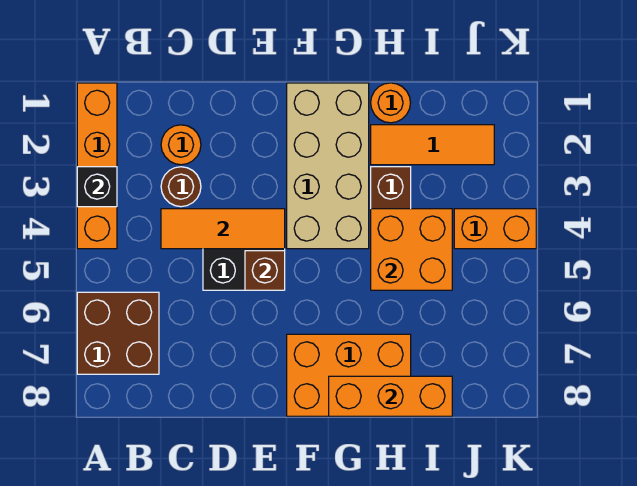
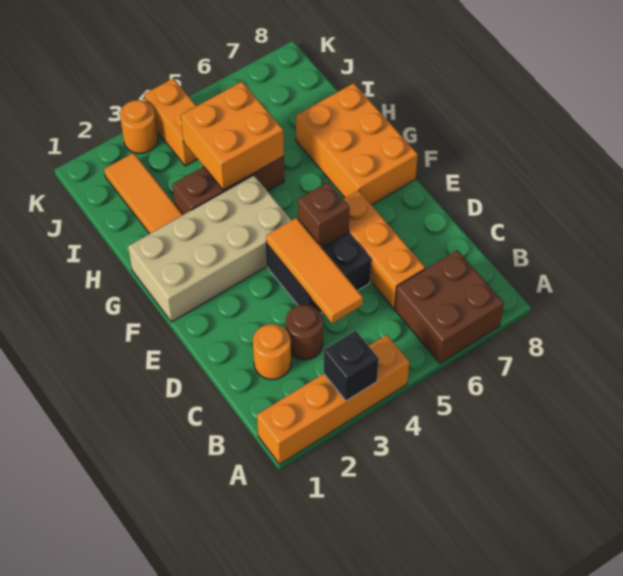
orange 1x3 brick [329,376,452,416] -> orange 1x3 brick moved to [343,190,425,309]
orange 1x1 round brick [371,83,410,123] -> orange 1x1 round brick moved to [120,100,158,154]

